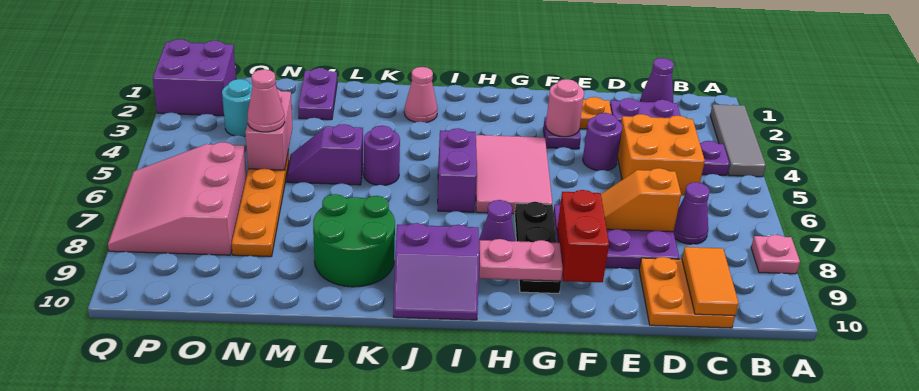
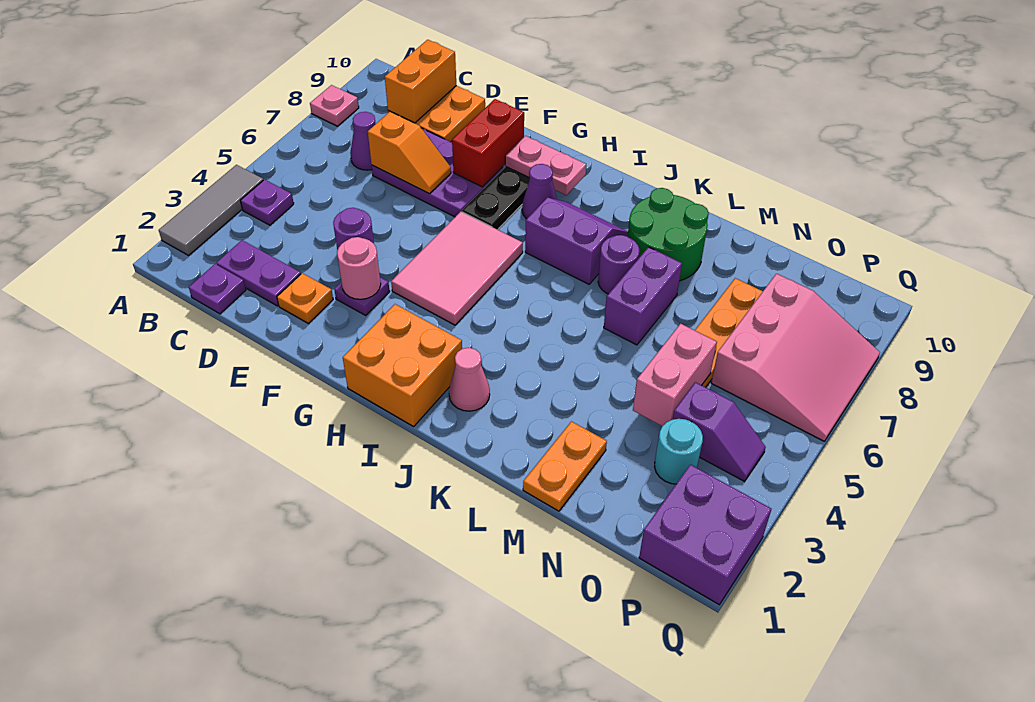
purple 1x1 cone [641,58,674,103] -> purple 1x1 plate [189,264,246,314]
orange 2x2 brick [618,114,705,196] -> orange 2x2 brick moved to [343,304,462,427]
orange 1x2 tile [682,247,739,316] -> orange 1x2 brick [385,40,456,123]
purple 1x2 brick [438,128,477,212] -> purple 1x2 brick moved to [604,247,682,345]
purple 2x2 slope [393,223,479,320] -> purple 2x2 slope moved to [525,197,628,284]
purple 1x1 round brick [364,126,400,185] -> purple 1x1 round brick moved to [598,235,639,294]
purple 1x2 slope [287,124,363,185] -> purple 1x2 slope moved to [673,382,766,481]
purple 1x2 plate [298,68,337,120] -> orange 1x2 plate [523,421,607,511]
pink 1x1 cone [247,69,285,132] -> none

